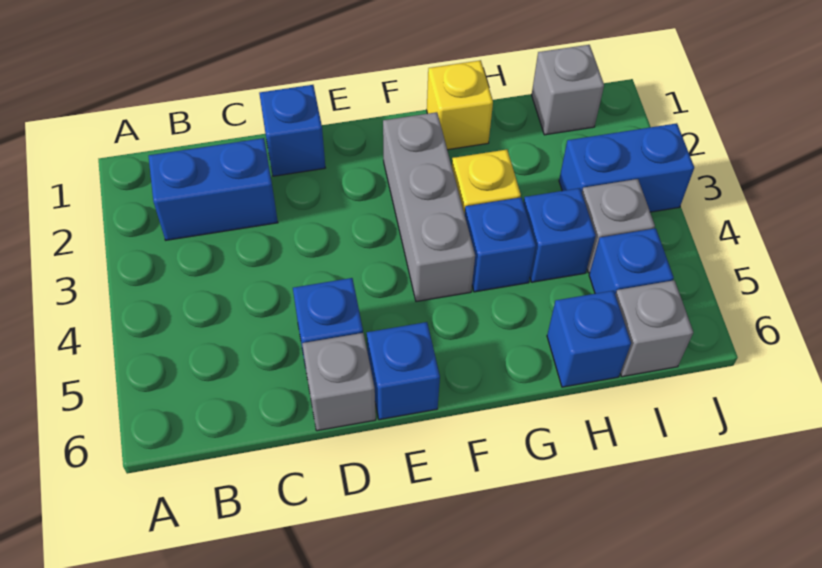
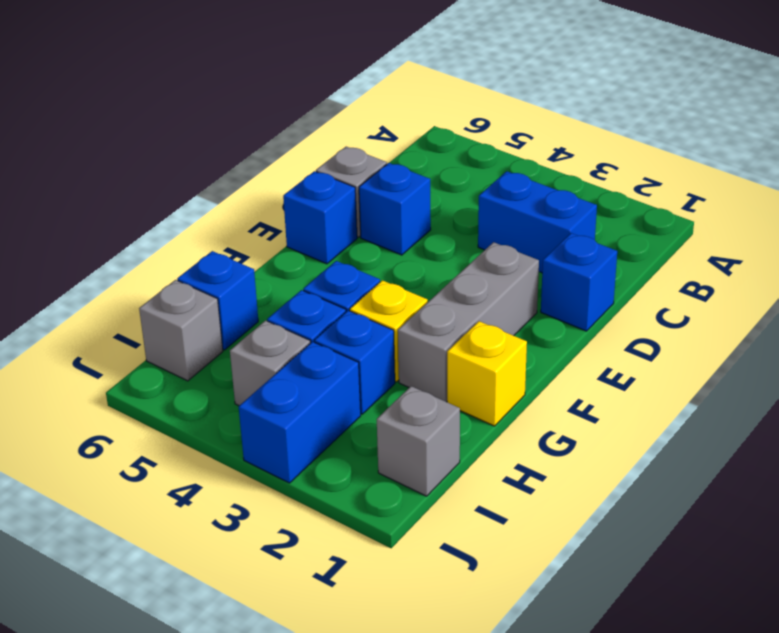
blue 1x2 brick [149,138,278,240] -> blue 1x2 brick turned to [478,171,597,273]
grey 1x3 brick [383,112,475,302] -> grey 1x3 brick turned to [398,242,539,402]
blue 1x1 brick [589,228,674,294] -> blue 1x1 brick moved to [314,310,395,414]

